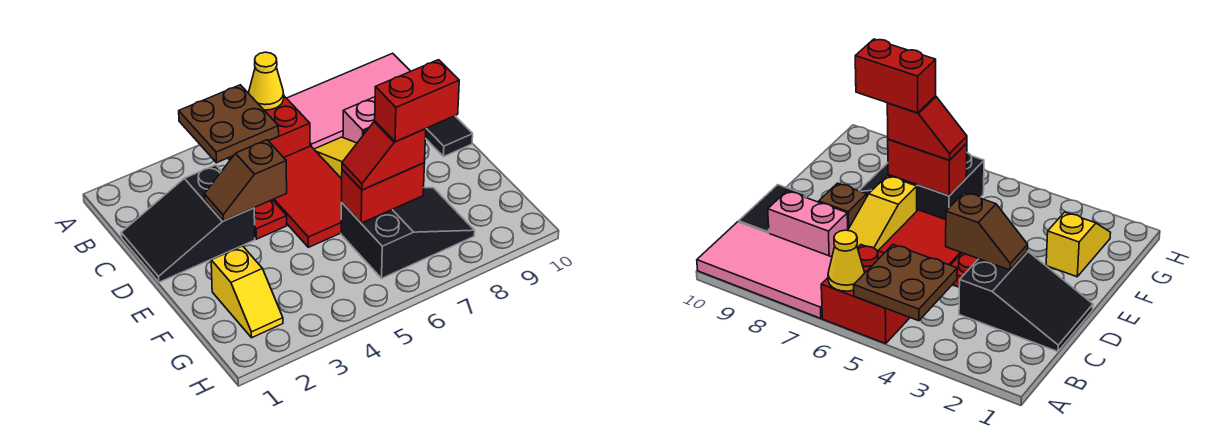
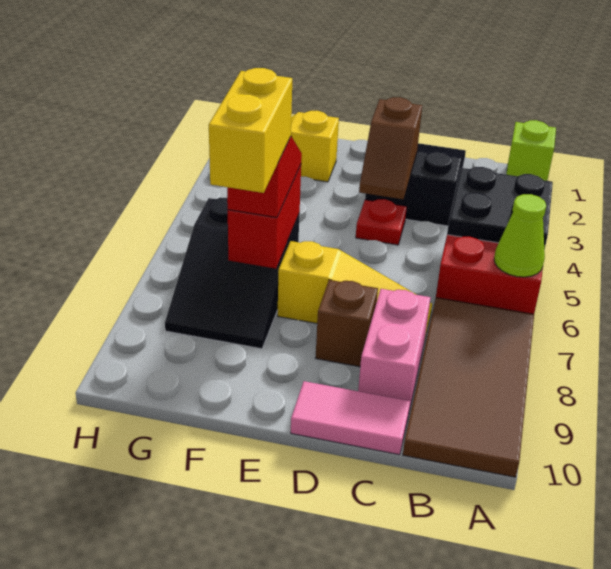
none -> lime 1x1 brick [506,120,556,181]
brown 2x2 plate [179,85,279,163] -> black 2x2 plate [447,167,553,250]
yellow 1x1 cone [249,52,284,110] -> lime 1x1 cone [494,194,546,277]
pink 2x4 tile [287,53,411,149] -> brown 2x4 tile [403,298,534,477]
red 2x3 tile [273,146,342,247] -> none
black 1x2 tile [425,116,473,157] -> pink 1x2 tile [291,381,410,455]
brown 1x2 slope [204,140,287,221] -> brown 1x2 slope turned to [359,97,422,199]
red 1x2 brick [375,60,459,142] -> yellow 1x2 brick [209,68,292,193]

